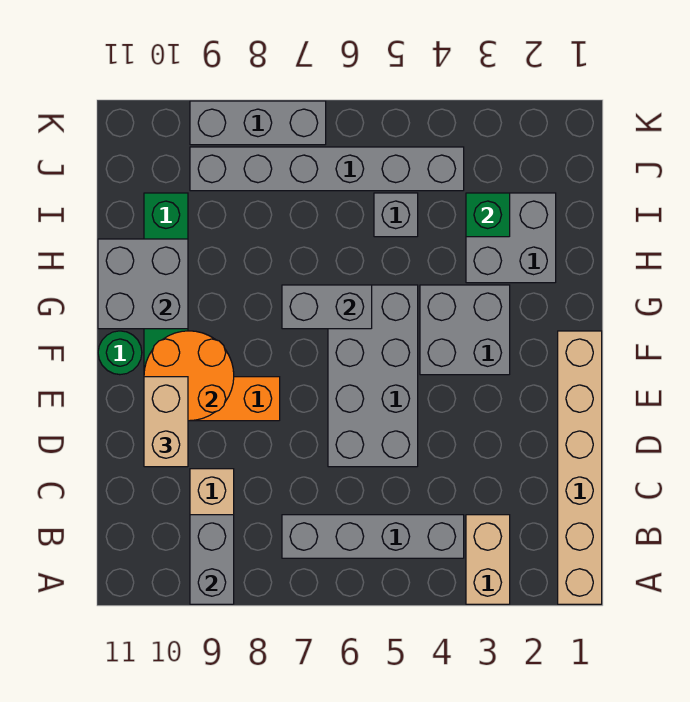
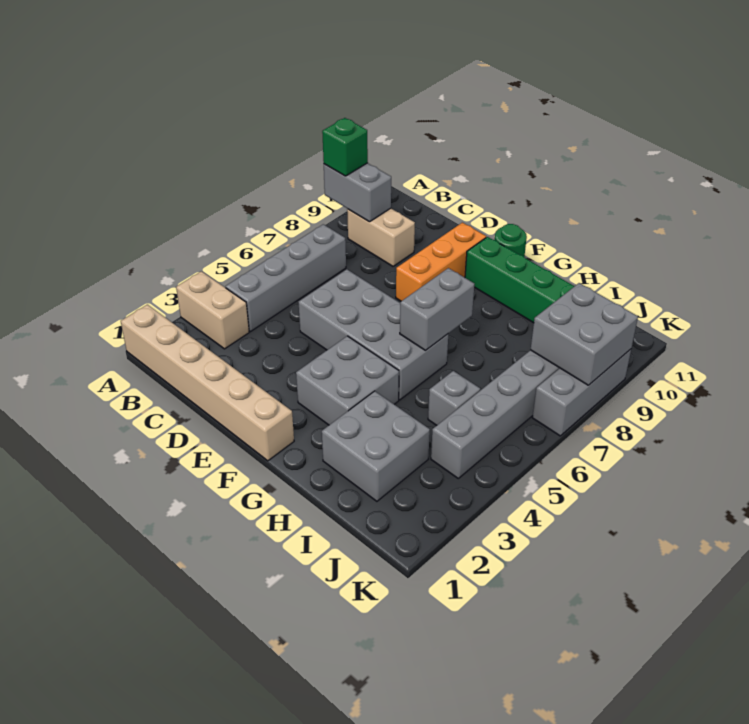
tan 1x2 brick [144,377,188,467] -> none
orange 2x2 round brick [144,331,234,421] -> none
grey 2x2 brick [98,239,188,329] -> grey 2x2 brick moved to [531,283,638,385]
green 1x1 brick [466,193,510,237] -> green 1x1 brick moved to [322,118,368,176]

